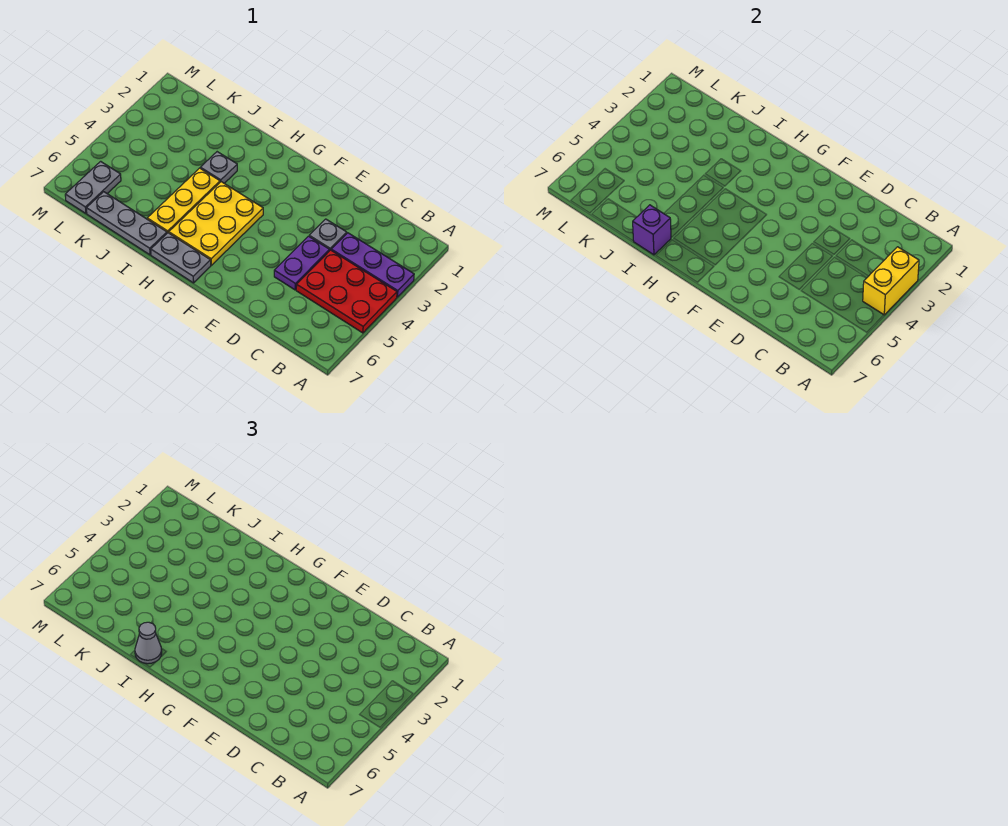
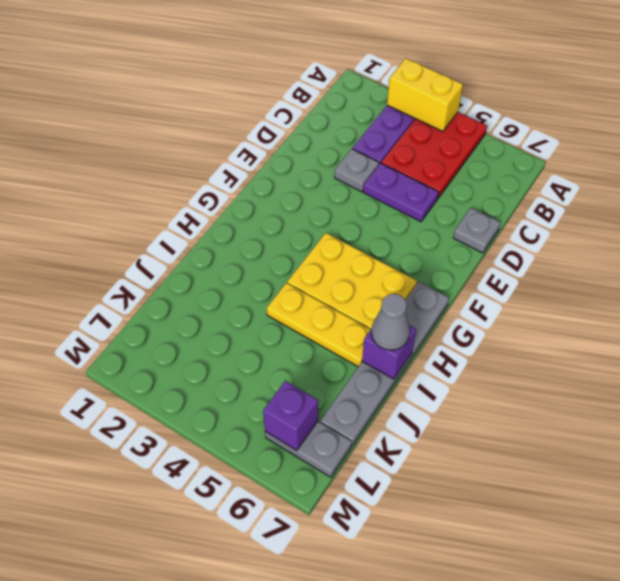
grey 1x1 plate [200,152,237,183] -> grey 1x1 plate moved to [453,208,500,253]
none -> purple 1x1 brick [263,381,318,450]

